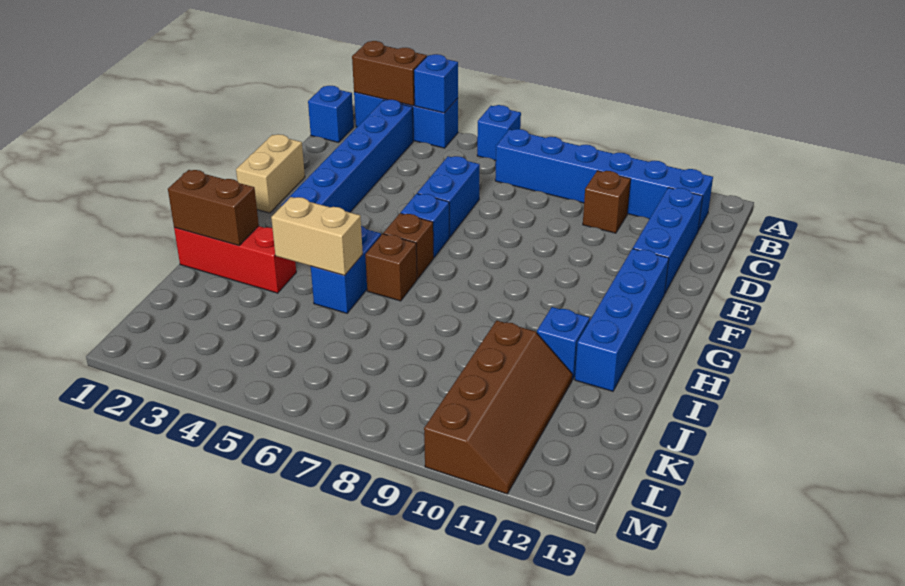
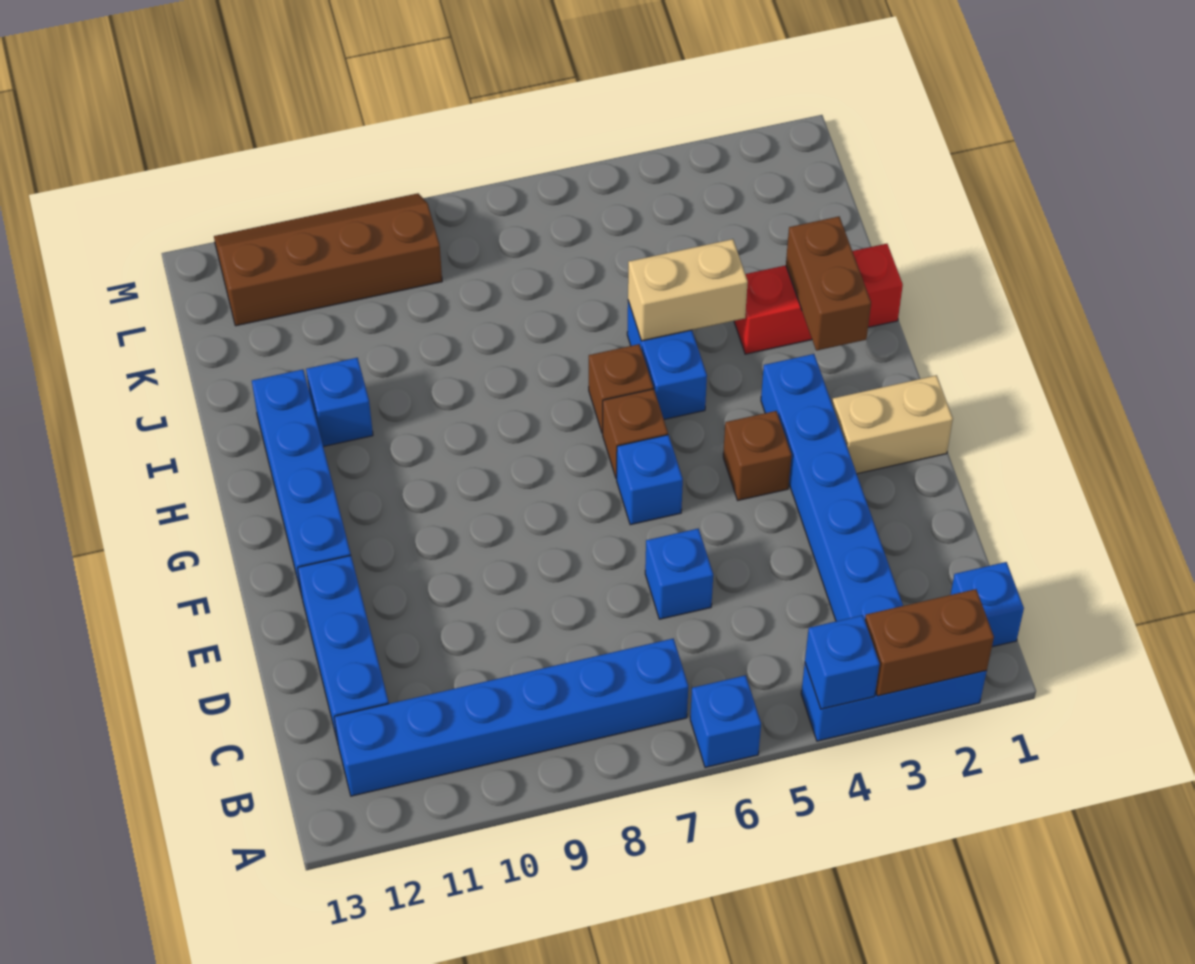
brown 1x1 brick [583,171,631,233] -> brown 1x1 brick moved to [723,411,791,500]
blue 1x2 brick [417,156,480,237] -> blue 1x1 brick [645,529,713,619]
tan 1x2 brick [236,134,305,213] -> tan 1x2 brick turned to [832,375,953,474]
brown 1x2 brick [168,170,259,246] -> brown 1x2 brick turned to [786,217,871,351]
brown 2x4 slope [424,320,573,494] -> brown 2x4 slope turned to [214,193,442,326]

